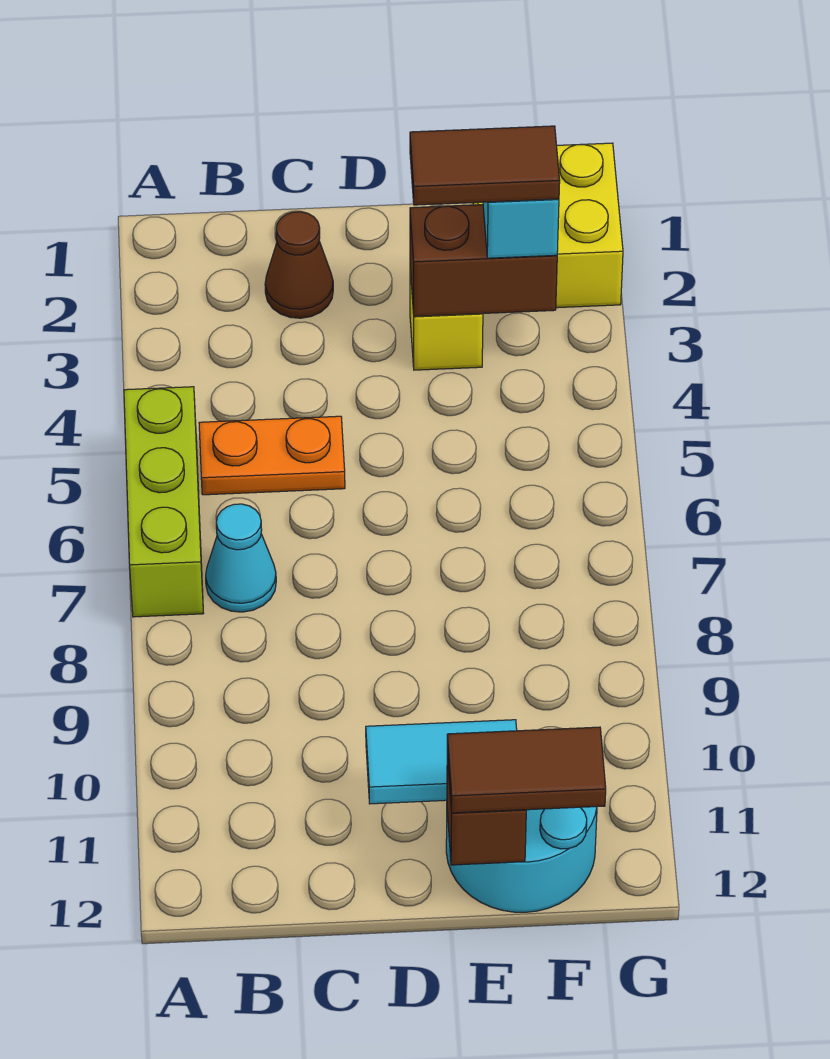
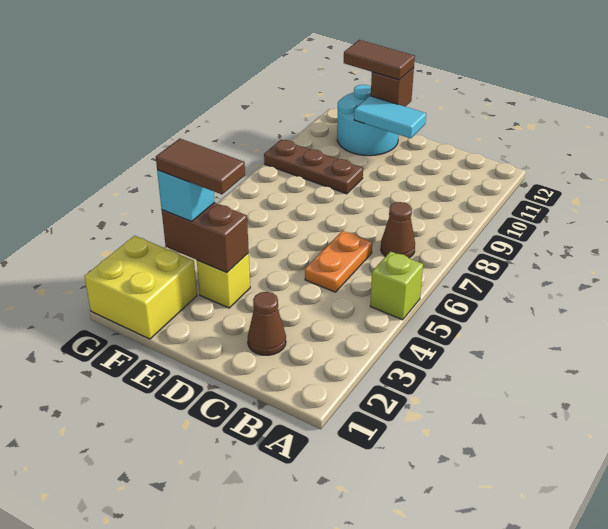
lime 1x3 brick [124,387,204,617] -> lime 1x1 brick [370,251,423,320]
orange 1x2 plate [199,416,345,495] -> orange 1x2 plate turned to [305,231,372,292]
cyan 1x1 cone [206,504,276,612] -> brown 1x1 cone [381,202,415,258]
none -> brown 1x3 plate [264,140,363,194]

